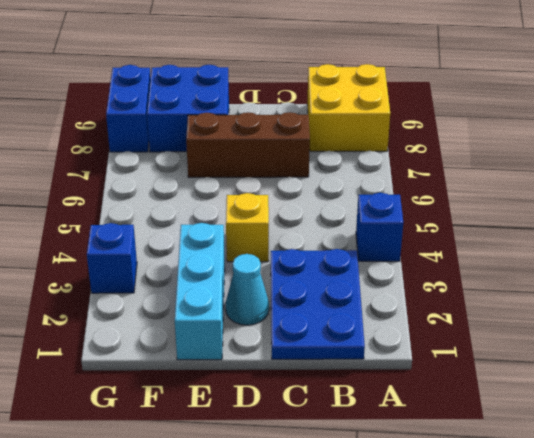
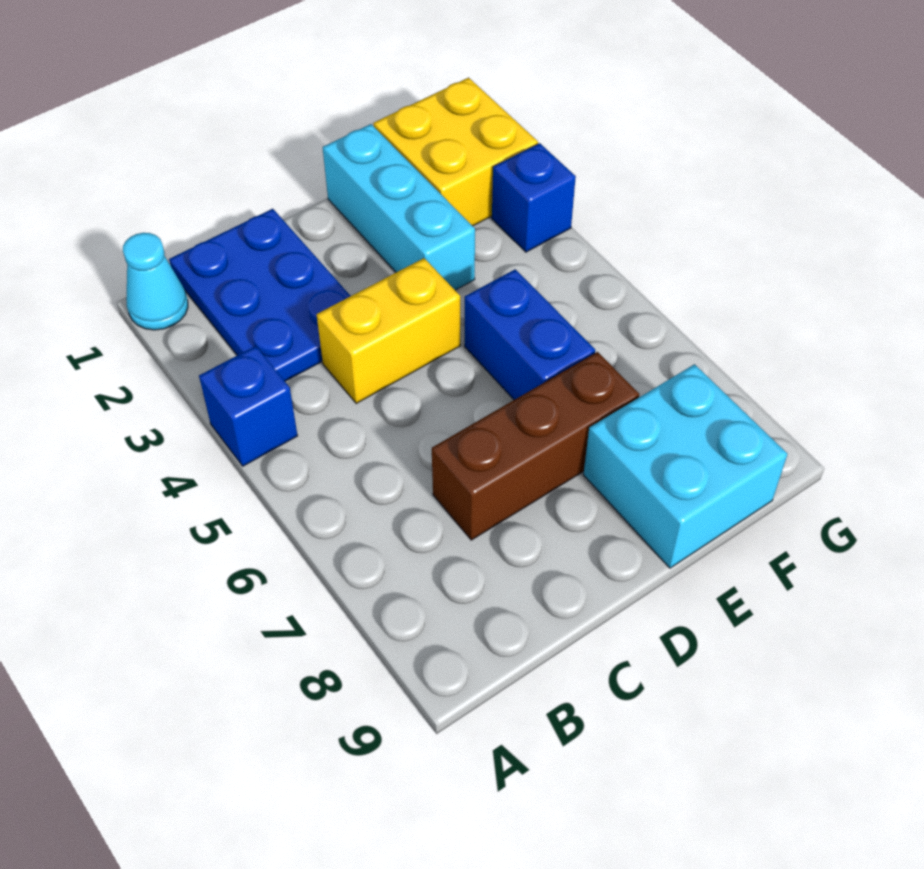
yellow 2x2 brick [307,64,390,151] -> yellow 2x2 brick moved to [373,78,538,226]
cyan 1x1 cone [225,254,269,325] -> cyan 1x1 cone moved to [123,233,188,330]
yellow 1x1 brick [226,193,269,262] -> yellow 1x2 brick [317,258,460,403]
blue 2x2 brick [147,65,229,152] -> cyan 2x2 brick [583,364,787,568]
blue 1x2 brick [106,65,151,152] -> blue 1x2 brick moved to [465,269,595,400]

